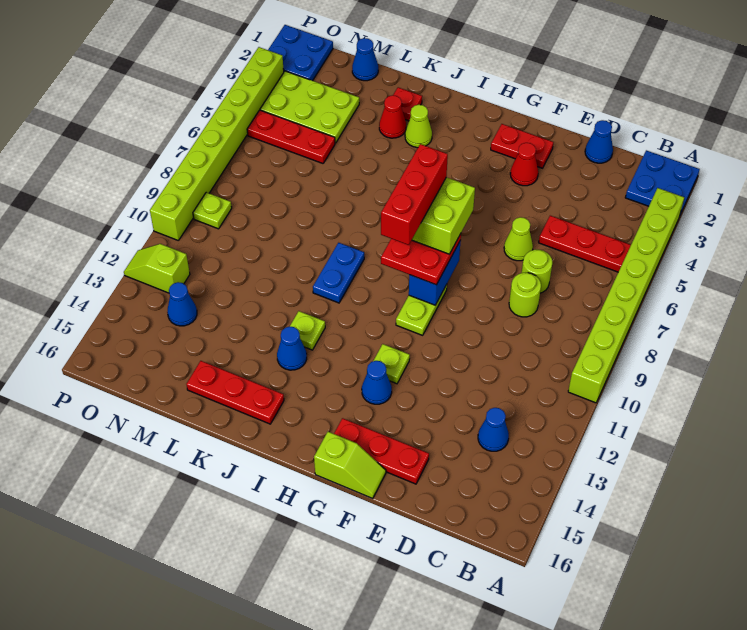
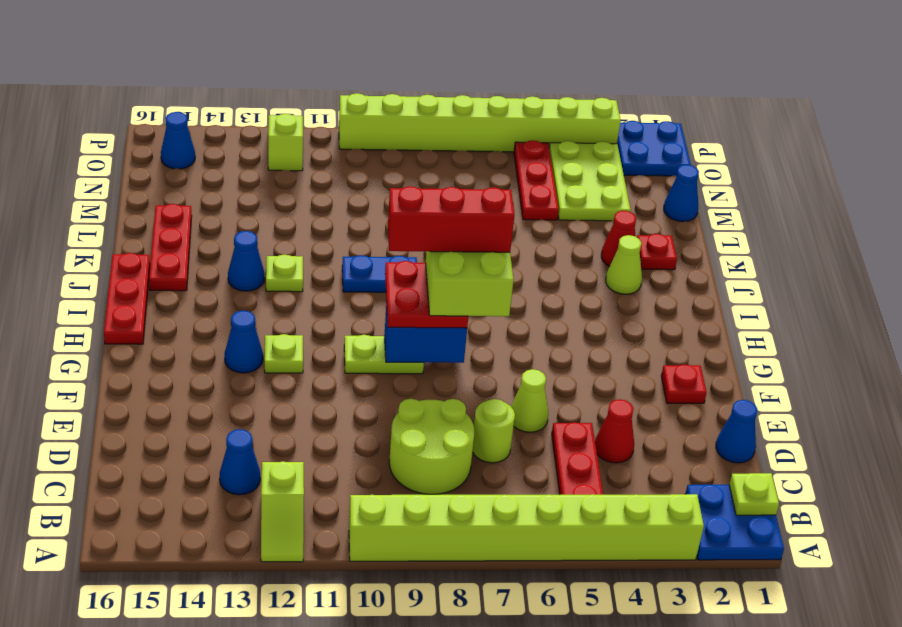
lime 1x1 round brick [509,273,541,317] -> lime 2x2 round brick [389,399,474,494]
red 1x3 plate [334,418,429,484] -> red 1x3 plate moved to [104,253,150,344]
red 1x2 plate [491,124,553,168] -> red 1x1 plate [661,364,707,403]
red 1x1 cone [510,143,538,186] -> red 1x1 cone moved to [595,399,634,463]
lime 1x2 slope [314,432,386,498] -> lime 1x2 slope moved to [261,461,304,562]
blue 1x1 cone [167,282,197,326] -> blue 1x1 cone moved to [161,112,195,169]
lime 1x1 plate [193,192,232,229] -> lime 1x1 plate moved to [729,473,779,515]

